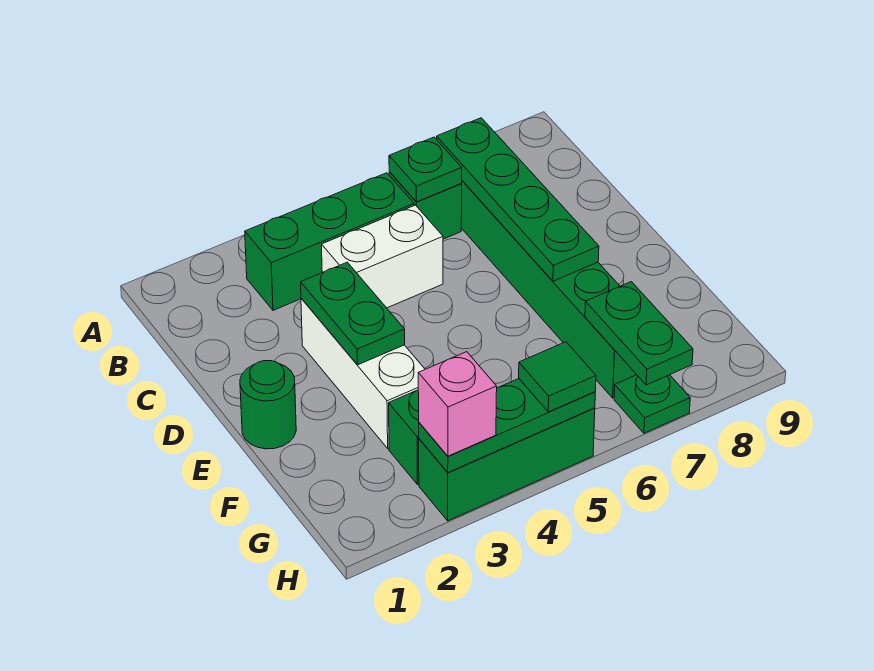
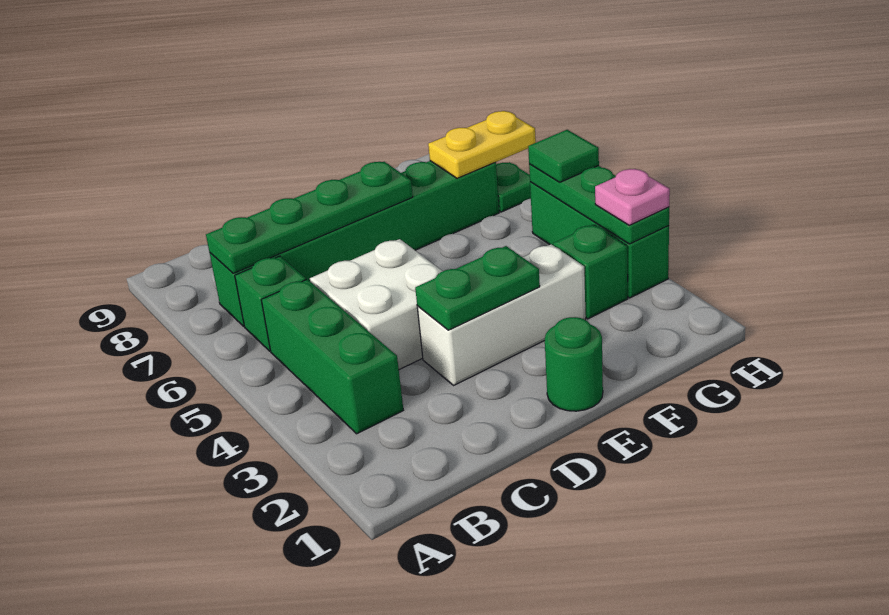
green 1x1 plate [389,137,462,202] -> none
white 1x2 brick [322,205,443,308] -> white 2x2 brick [310,239,443,370]
green 1x2 plate [585,282,693,385] -> yellow 1x2 plate [428,111,536,178]
pink 1x1 brick [418,352,497,456] -> pink 1x1 plate [595,169,670,225]

